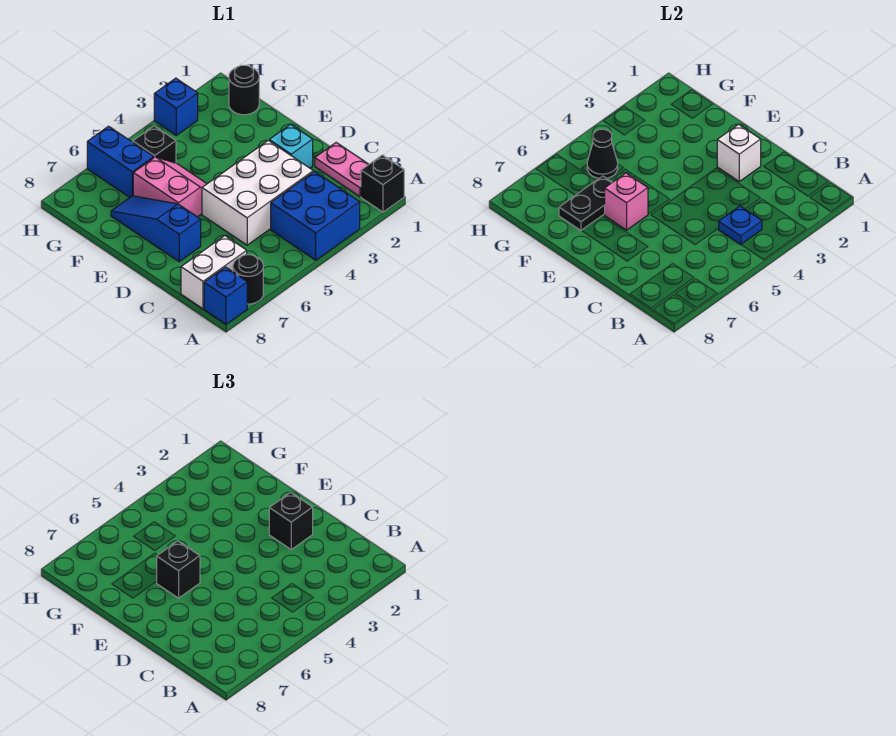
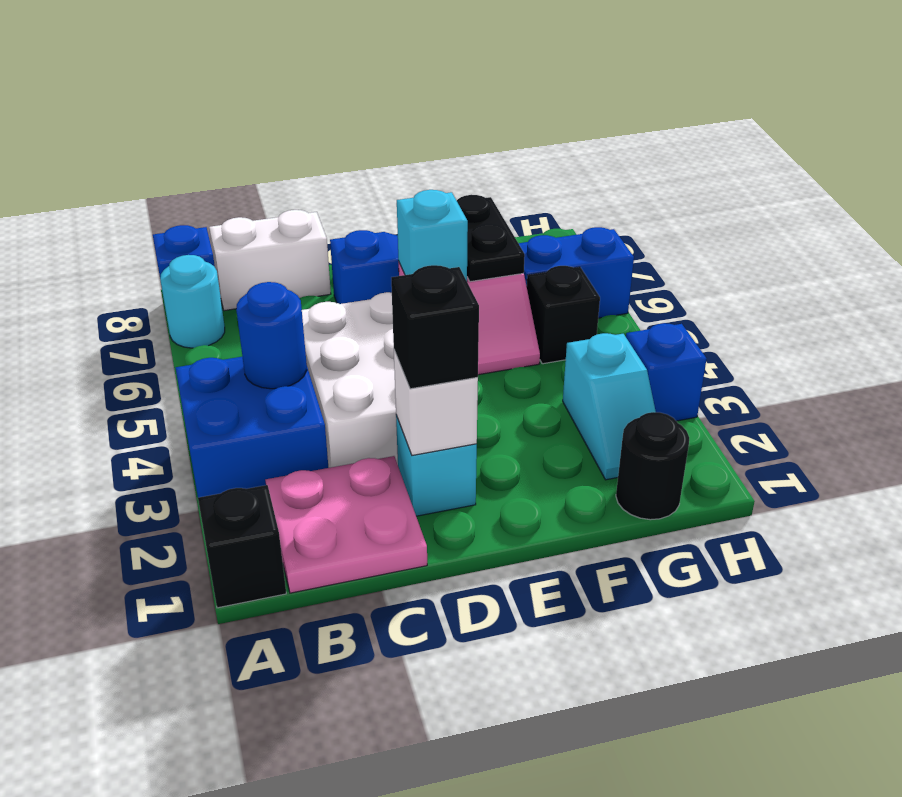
black 1x1 round brick [233,255,263,304] -> cyan 1x1 round brick [160,255,225,348]
pink 1x2 plate [315,143,369,197] -> pink 2x2 plate [265,456,427,593]
blue 1x1 plate [719,206,762,245] -> blue 1x1 round brick [236,282,307,389]
white 1x2 brick [181,236,247,309] -> white 1x2 brick turned to [209,210,331,311]
pink 1x1 brick [605,173,648,230] -> cyan 1x1 brick [397,190,468,281]
black 1x1 brick [156,541,200,598] -> none
none -> cyan 1x2 slope [563,333,656,480]
black 1x1 cone [587,129,618,178] -> none

